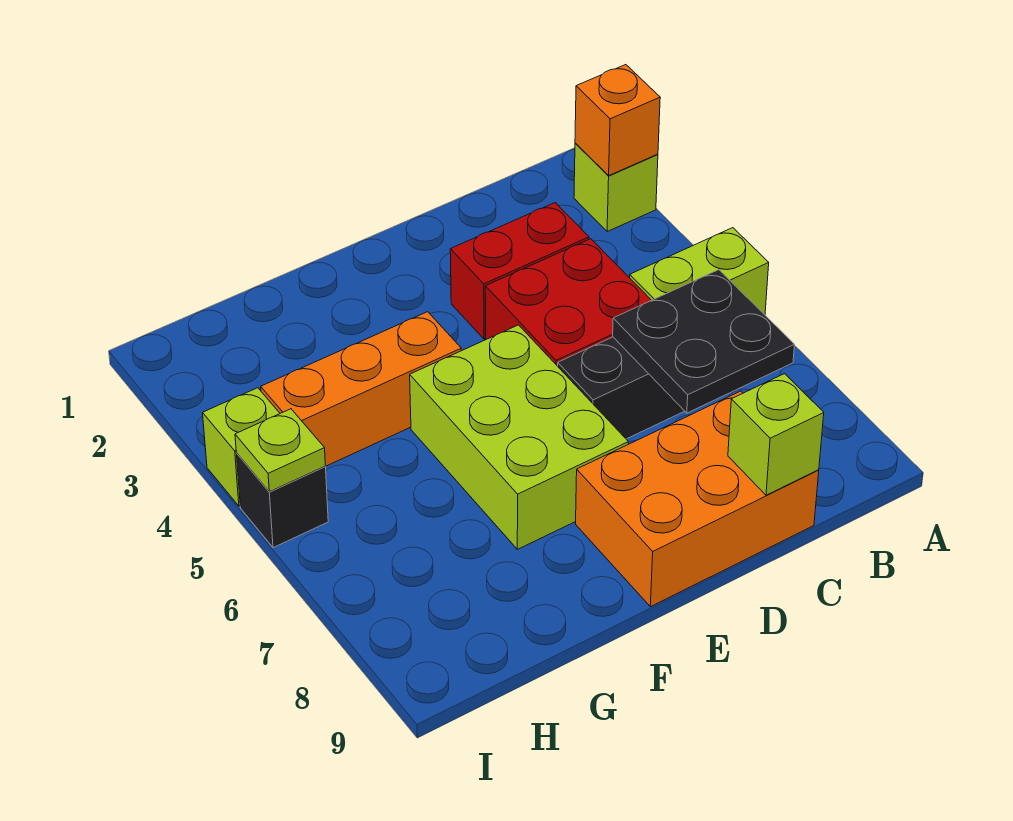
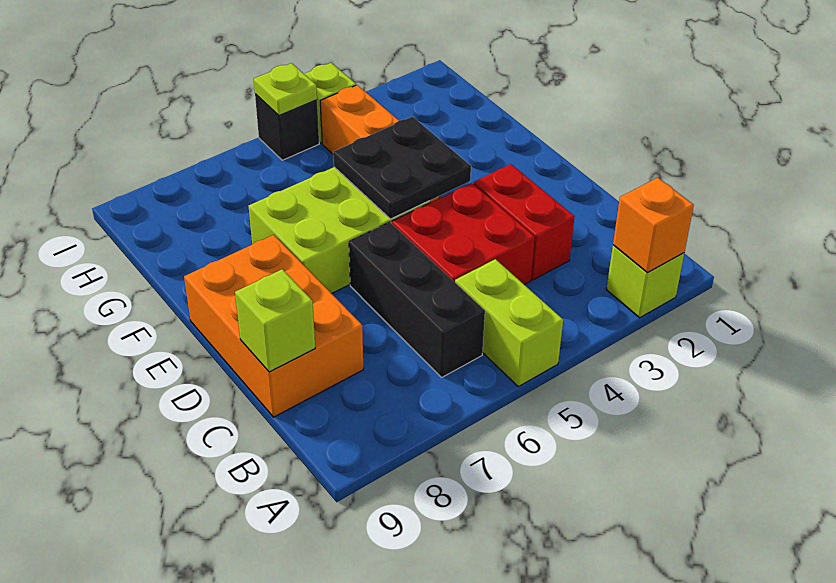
black 2x2 plate [613,270,795,413] -> black 2x2 plate moved to [333,117,471,219]

